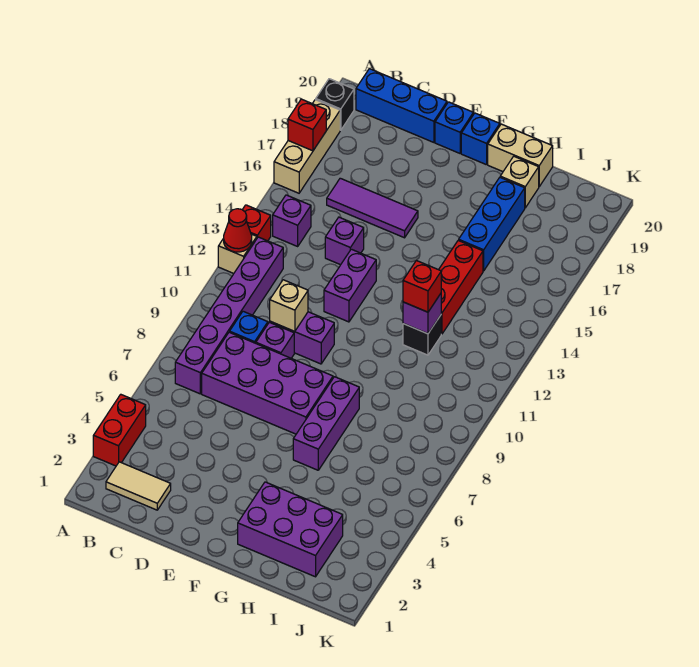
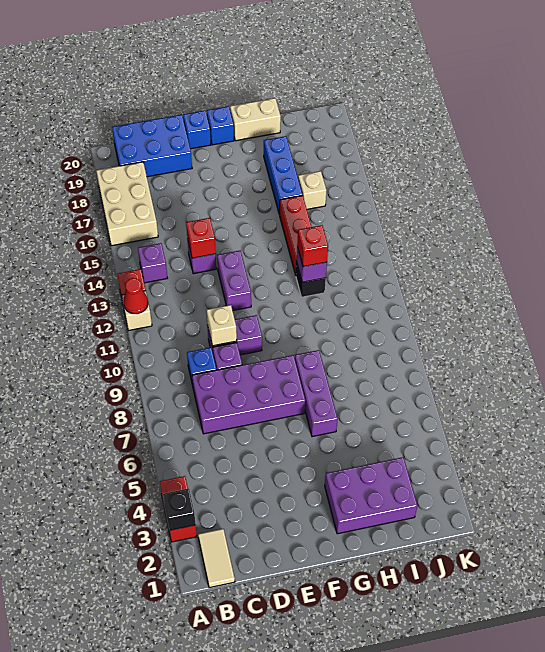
tan 1x3 brick [274,100,340,193] -> tan 2x3 brick [96,162,158,246]
red 1x1 brick [288,99,326,151] -> red 1x1 brick moved to [186,218,216,258]
black 1x1 brick [316,79,354,130] -> black 1x1 brick moved to [163,488,196,530]
tan 1x2 tile [106,462,171,510] -> tan 1x2 tile turned to [198,529,235,588]
purple 1x6 brick [175,237,283,394] -> none
blue 1x3 brick [356,69,447,142] -> blue 2x3 brick [112,115,192,177]
purple 1x3 tile [327,178,418,238] -> none
tan 1x1 brick [500,156,539,208] -> tan 1x1 brick moved to [298,171,327,209]

